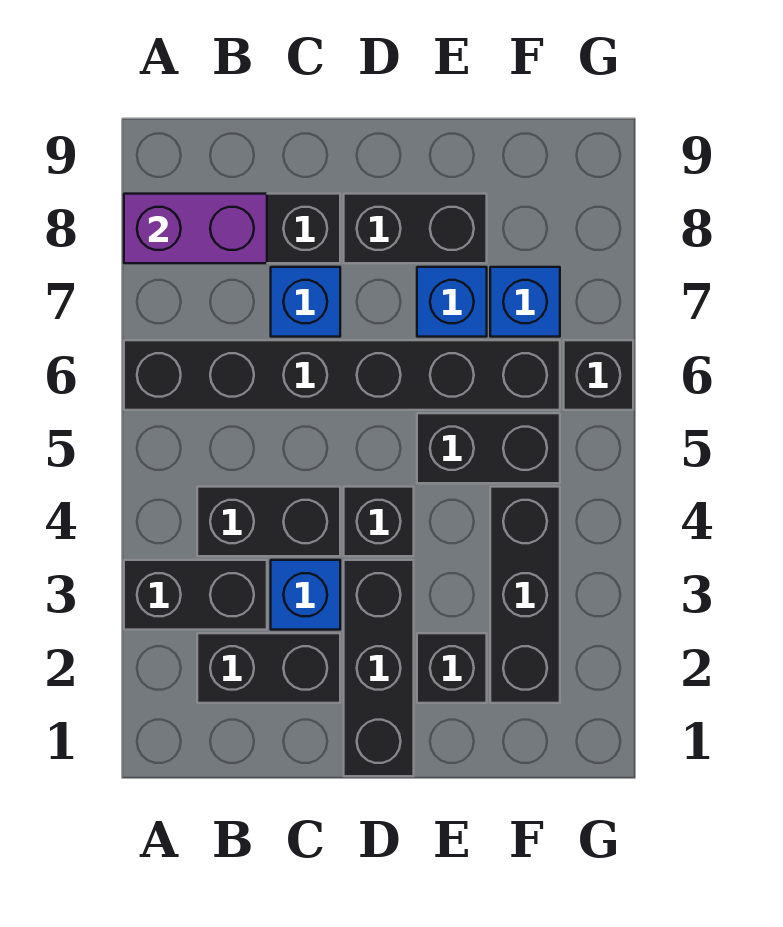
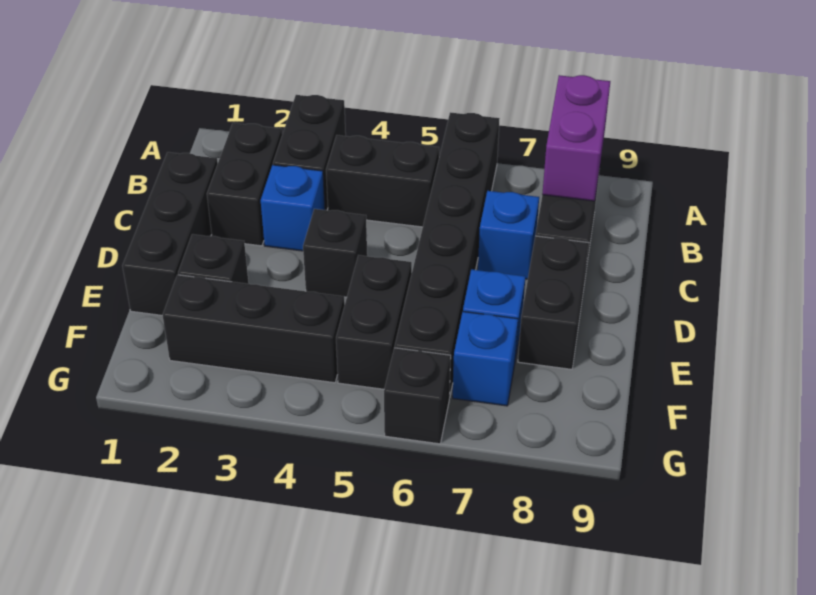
black 1x2 brick [197,487,340,556] -> black 1x2 brick turned to [326,135,439,227]
black 1x3 brick [344,560,414,776] -> black 1x3 brick turned to [122,152,218,315]

